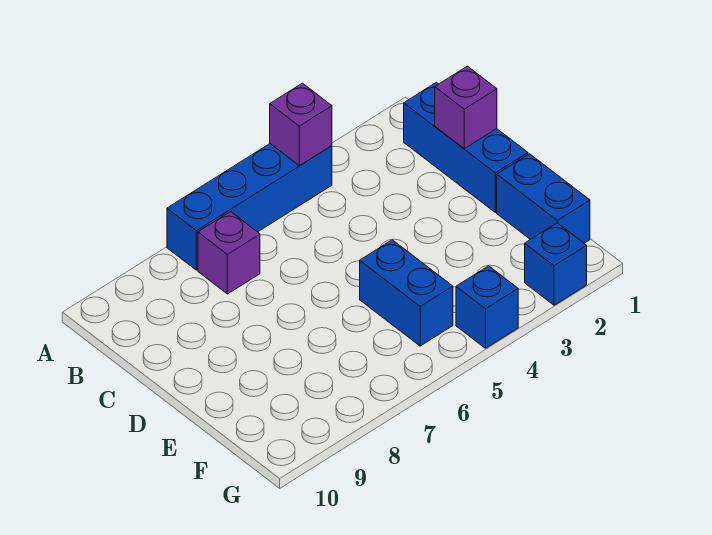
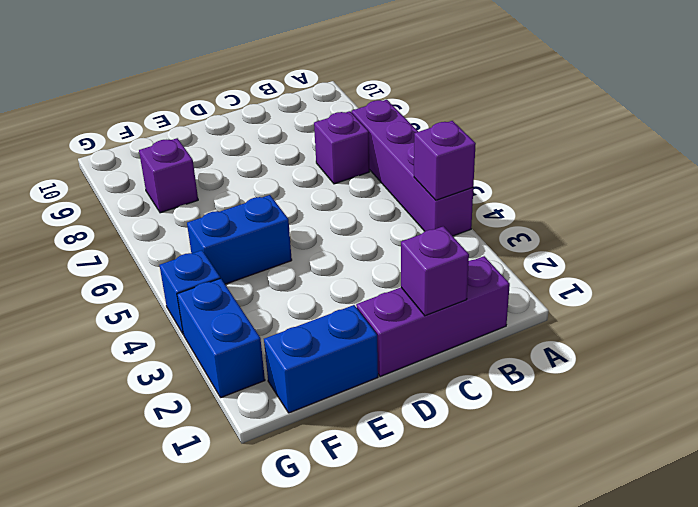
blue 1x4 brick [167,144,332,270] -> purple 1x4 brick [352,100,473,236]
blue 1x3 brick [404,82,528,212] -> purple 1x3 brick [356,256,510,377]
none -> purple 1x1 brick [139,138,198,213]
blue 1x1 brick [525,223,587,305] -> blue 1x2 brick [177,278,265,398]

